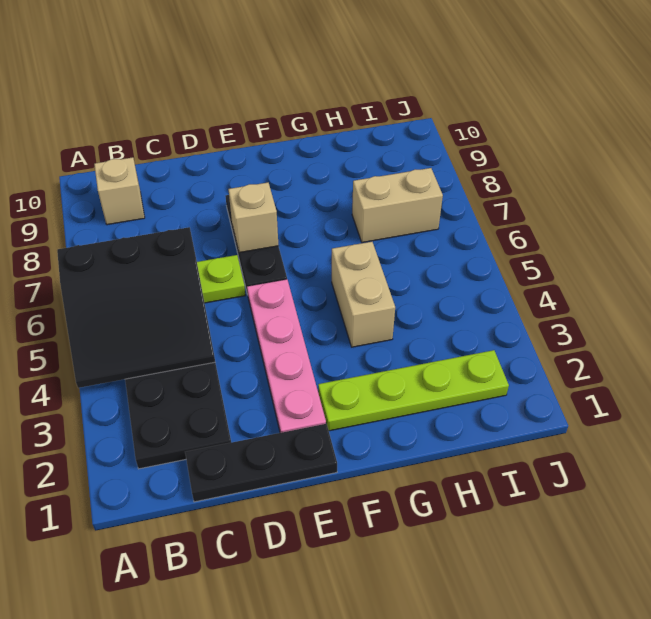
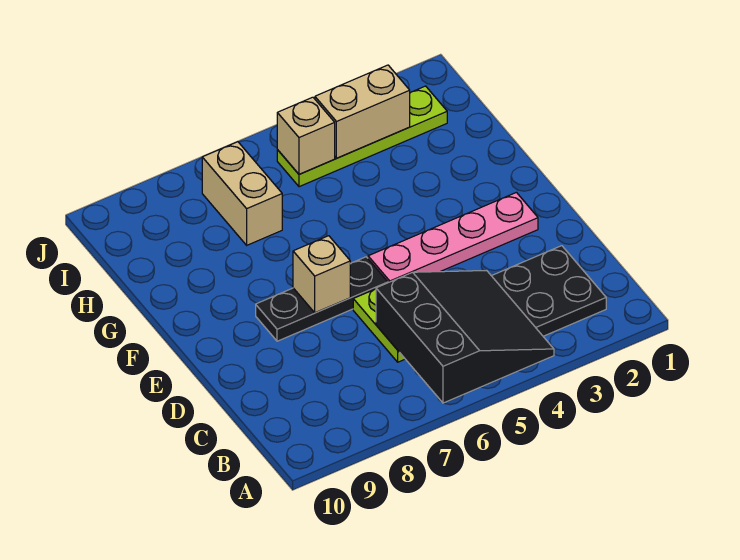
tan 1x1 brick [94,157,145,225] -> tan 1x1 brick moved to [277,97,335,174]
black 1x3 plate [185,424,337,502] -> none
lime 1x4 plate [318,350,509,431] -> lime 1x4 plate turned to [277,86,447,187]
tan 1x2 brick [332,242,395,347] -> tan 1x2 brick moved to [315,65,410,158]

